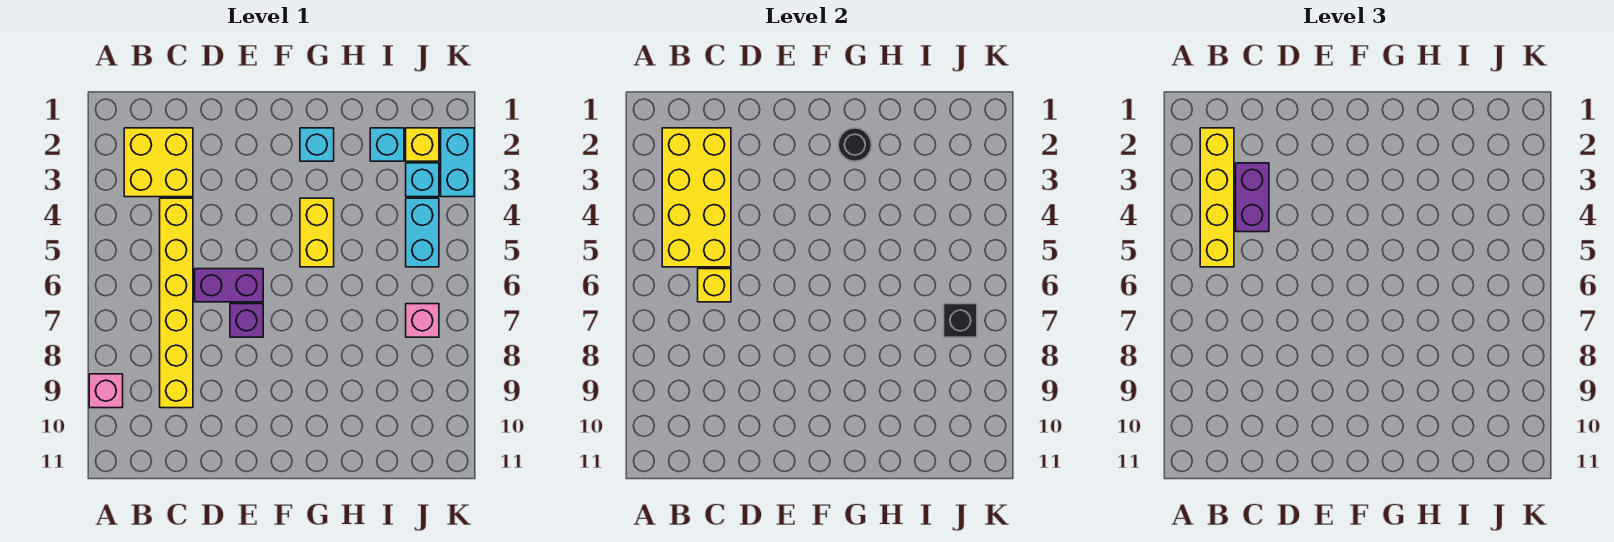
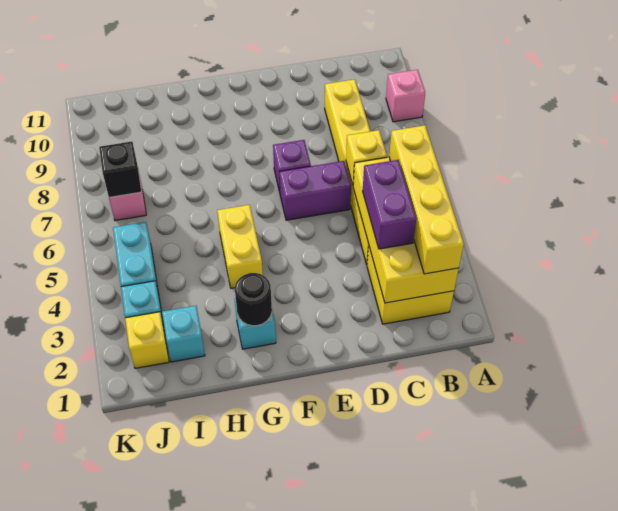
cyan 1x2 brick [441,128,474,197] -> none

